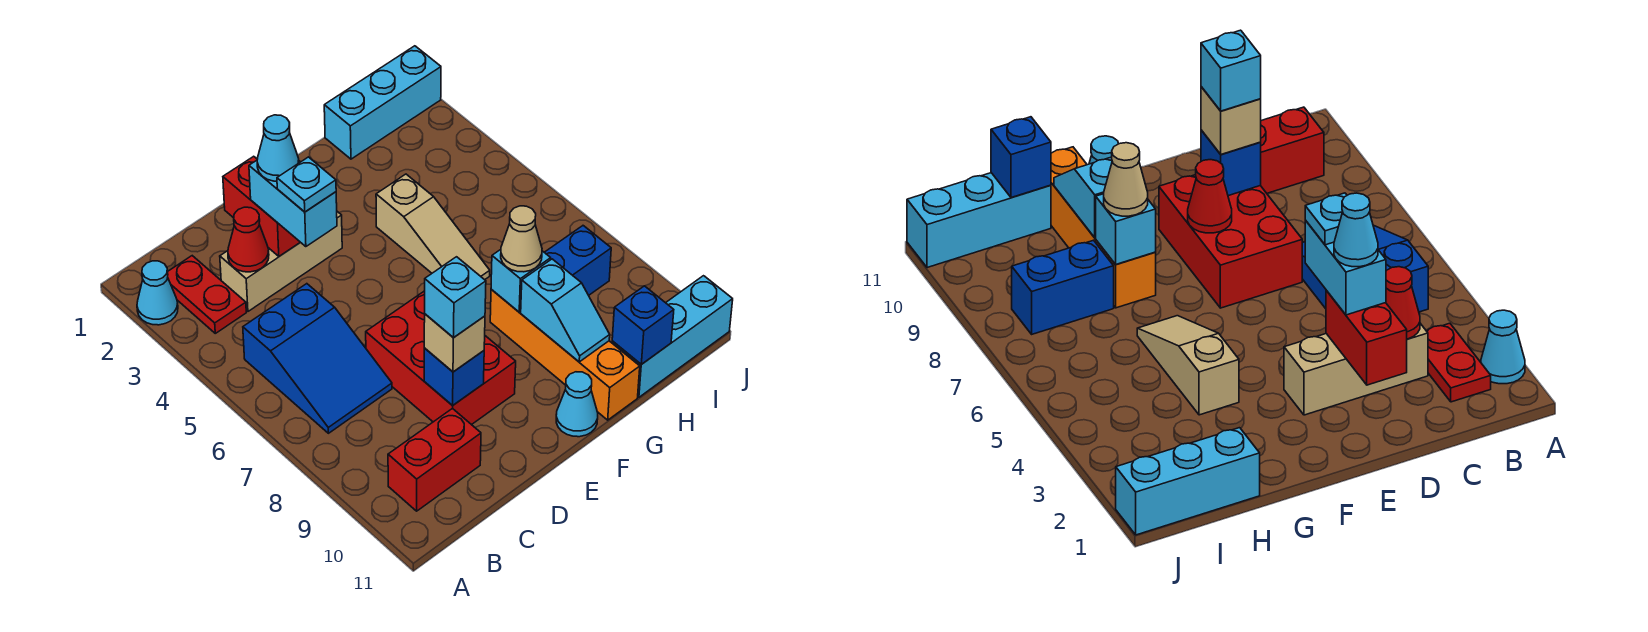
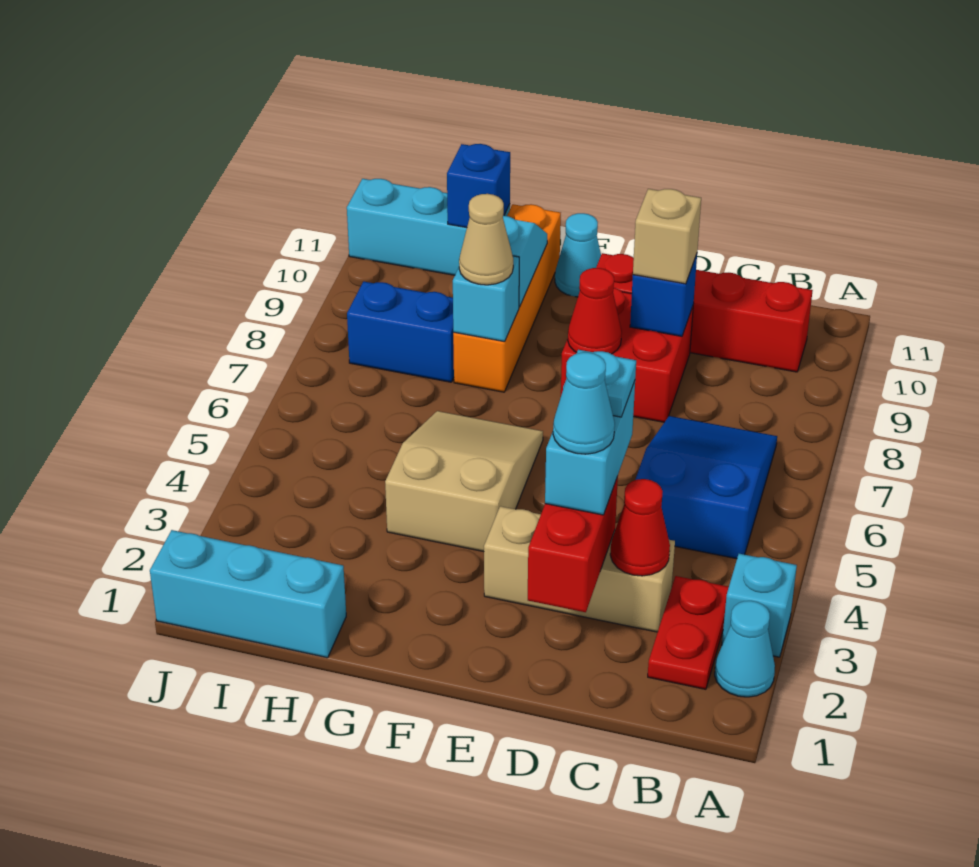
red 1x2 brick [388,408,481,511] -> red 1x4 brick [596,253,813,372]
red 2x3 brick [366,291,516,425] -> red 2x2 brick [561,288,693,422]
cyan 1x1 brick [425,257,486,337] -> cyan 1x1 brick moved to [722,554,797,657]
tan 1x3 slope [376,174,490,280] -> tan 2x3 slope [385,411,543,552]

